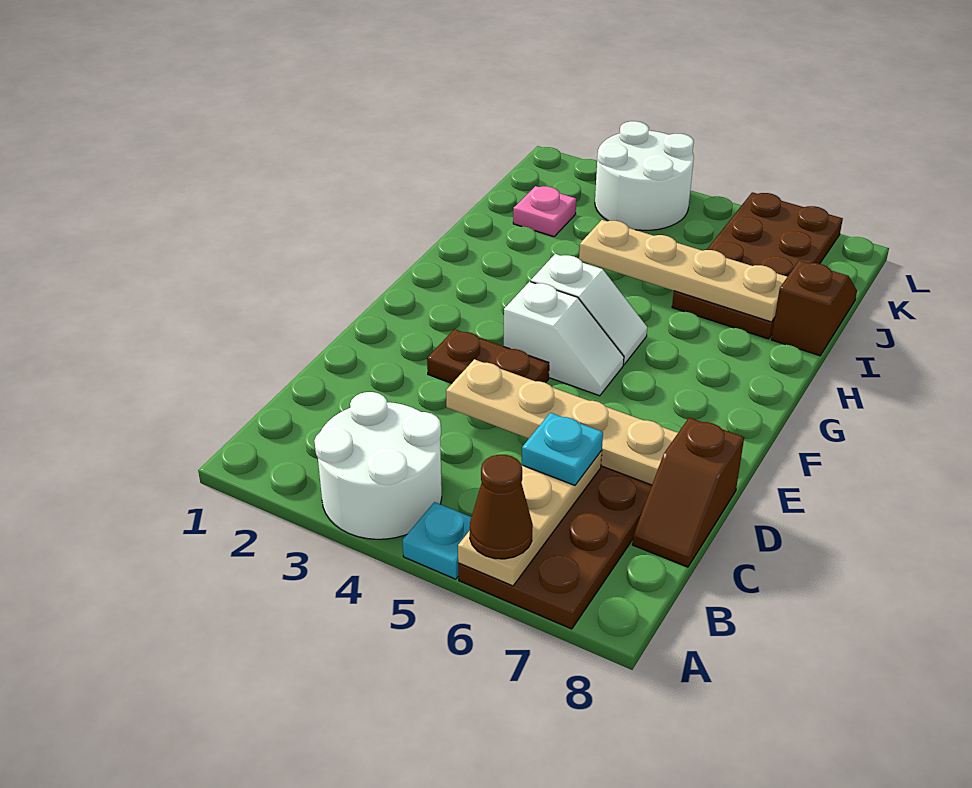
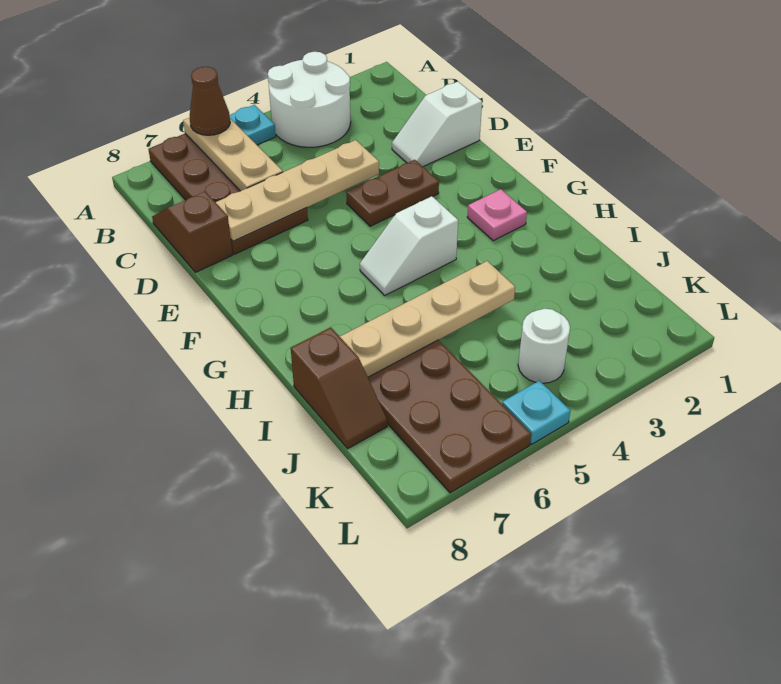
cyan 1x1 plate [522,413,603,485] -> cyan 1x1 plate moved to [502,381,570,444]
white 1x2 slope [504,282,624,396] -> white 1x2 slope moved to [392,82,482,167]
pink 1x1 plate [513,186,576,237] -> pink 1x1 plate moved to [467,189,527,241]
white 2x2 round brick [595,121,694,230] -> white 1x1 round brick [518,309,570,383]

